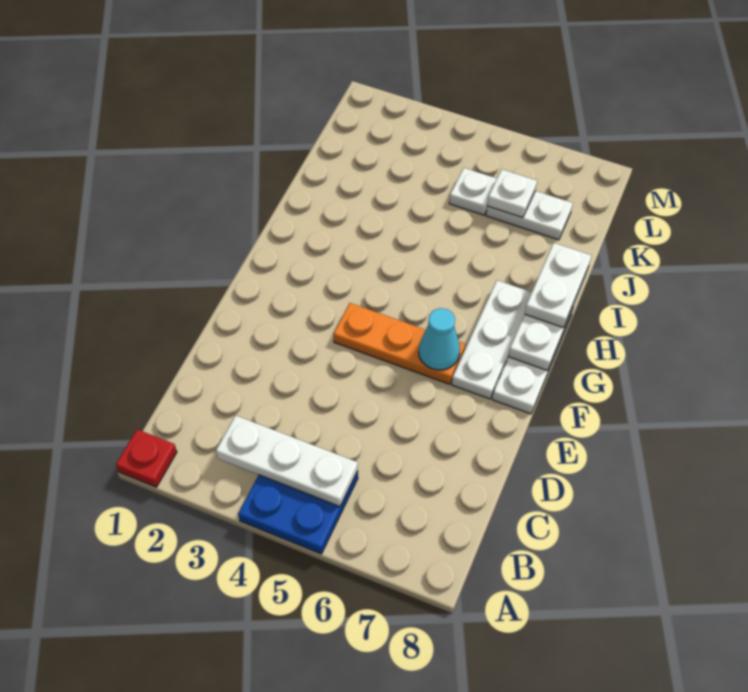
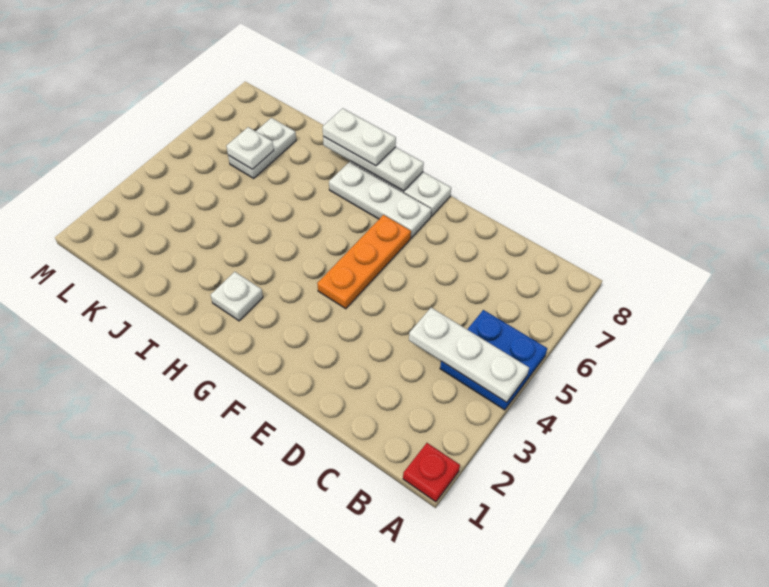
white 1x3 plate [216,415,358,507] -> white 1x3 plate turned to [409,308,529,402]
cyan 1x1 cone [419,308,460,370] -> none
white 1x1 plate [449,168,497,215] -> white 1x1 plate moved to [211,272,263,321]

